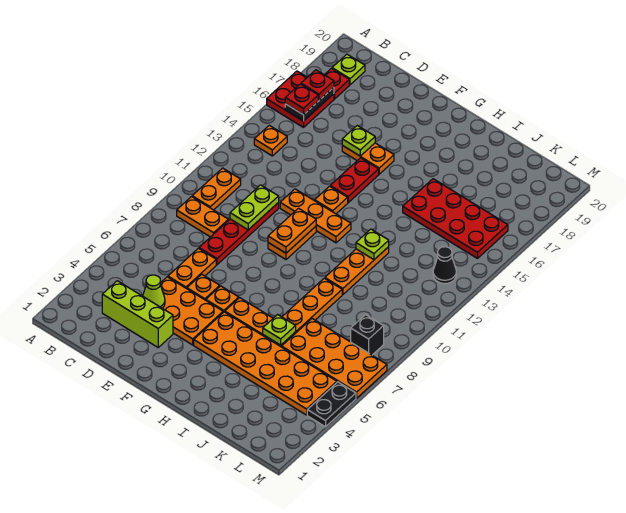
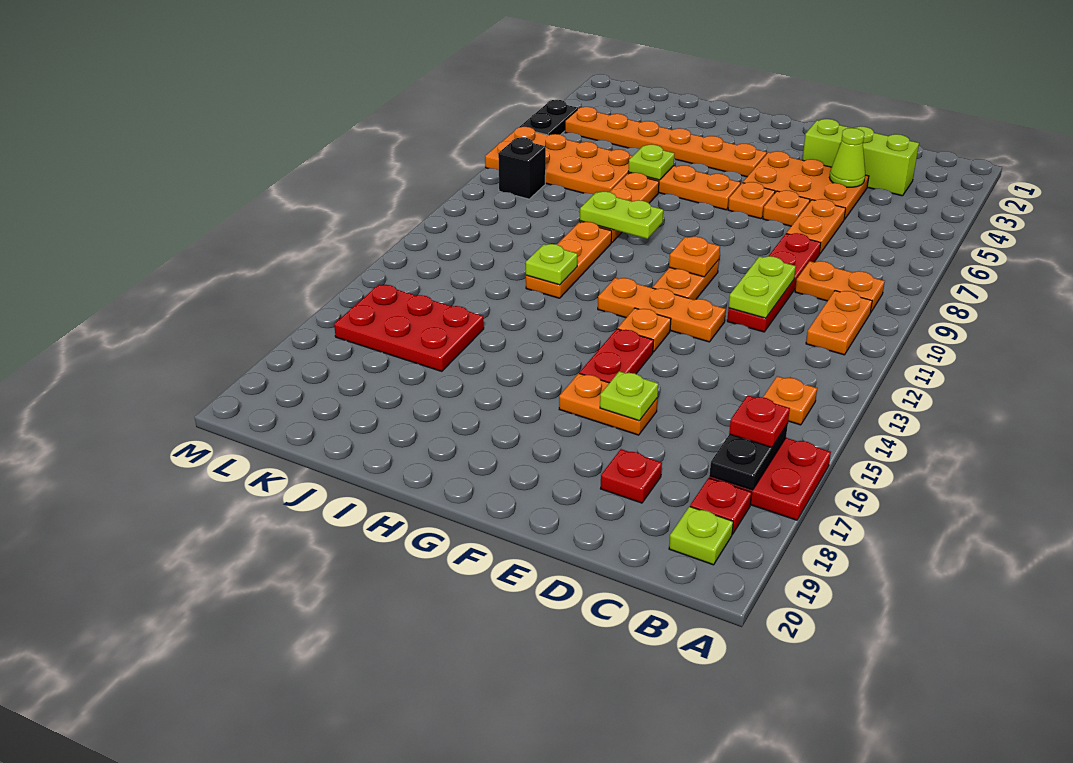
red 1x1 plate [301,70,334,100] -> red 1x1 plate moved to [601,449,662,503]
orange 1x2 plate [268,208,316,253] -> orange 1x1 plate [669,237,720,277]
orange 2x6 plate [194,312,337,415] -> orange 1x6 plate [565,107,767,177]
none -> lime 1x2 plate [580,192,663,239]
red 2x4 plate [403,179,508,258] -> red 2x3 plate [334,284,484,371]
black 1x1 cone [433,247,456,284] -> none

